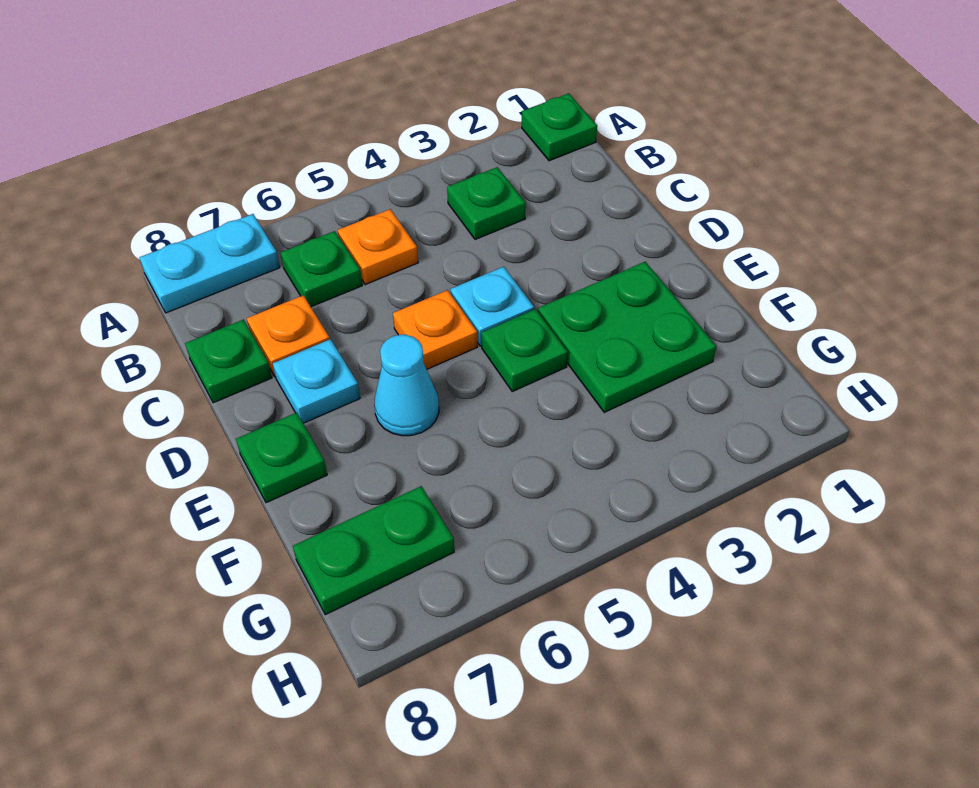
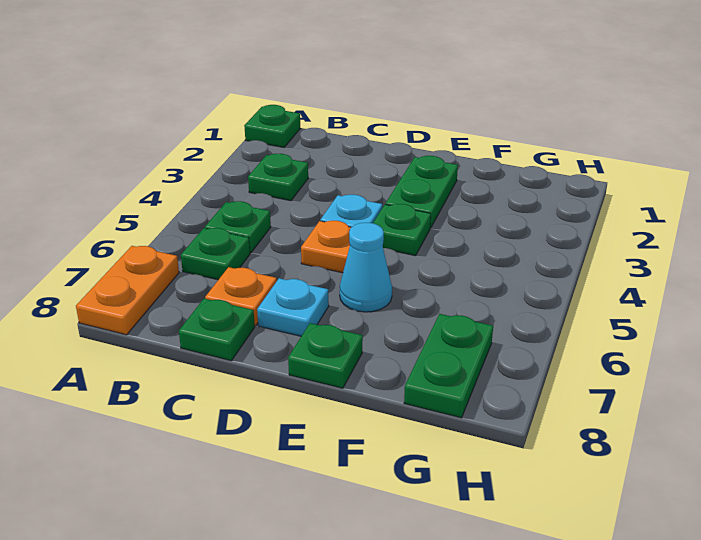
cyan 1x2 plate [139,214,280,313] -> orange 1x2 plate [76,246,179,335]
orange 1x1 plate [338,209,418,285] -> green 1x1 plate [205,201,271,253]
green 2x2 plate [538,262,716,412] -> green 1x2 plate [386,156,458,228]

